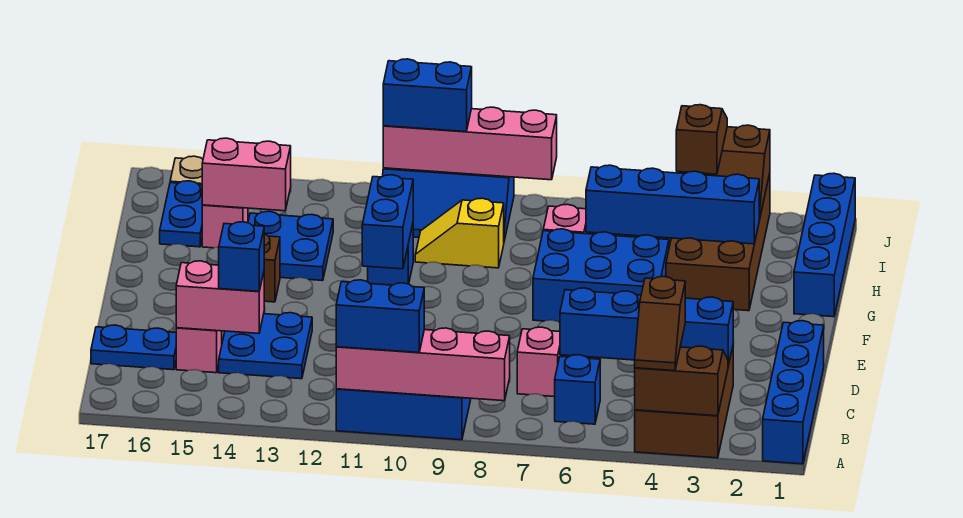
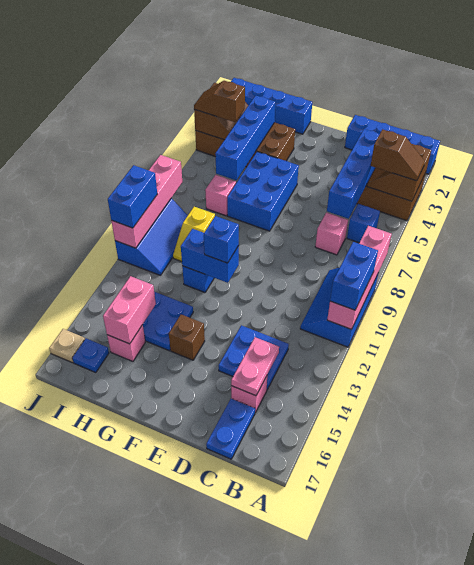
pink 1x2 brick [176,261,264,334] -> pink 1x2 plate [231,337,279,396]
blue 1x1 brick [219,222,265,291] -> blue 1x1 brick moved to [204,216,239,263]
blue 1x2 plate [160,181,202,247] -> blue 1x1 plate [72,338,109,373]

